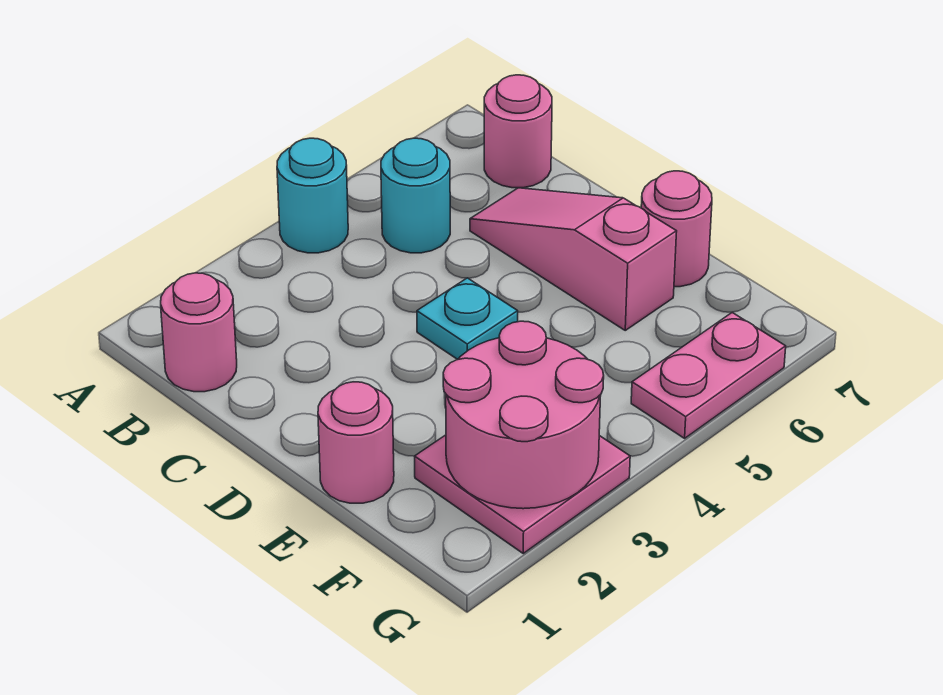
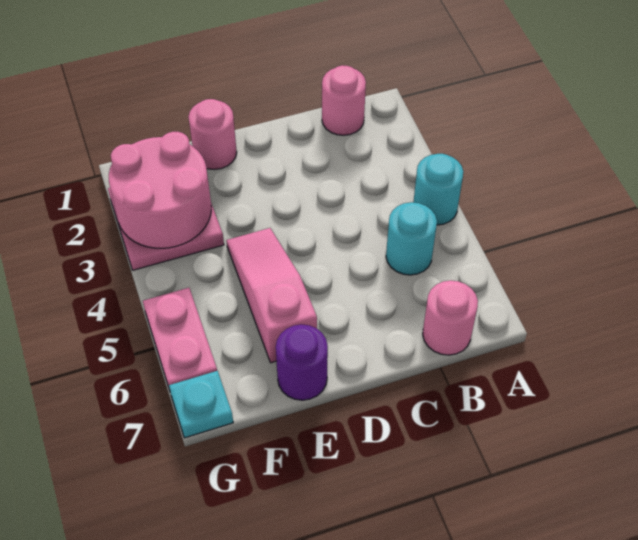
pink 1x3 slope [470,188,677,330] -> pink 1x3 slope turned to [226,228,317,363]
cyan 1x1 plate [417,278,518,359] -> cyan 1x1 plate moved to [169,371,233,438]
pink 1x1 round brick [641,171,712,287] -> purple 1x1 round brick [276,324,328,400]

